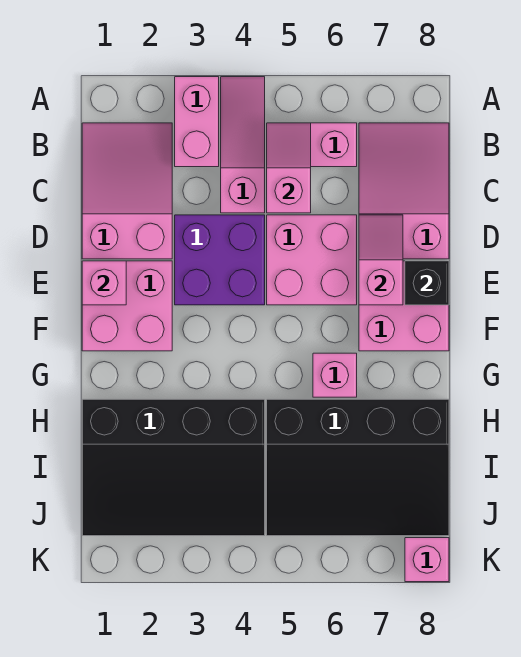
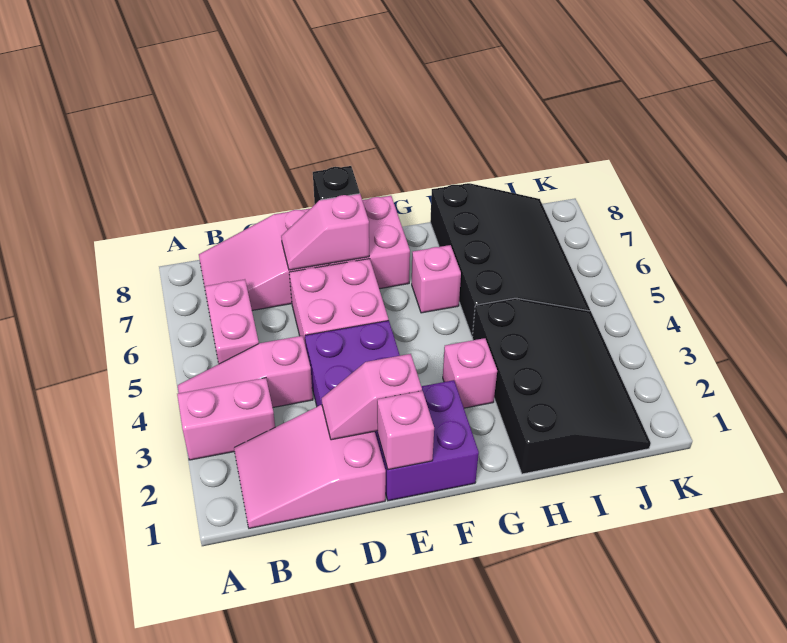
pink 1x2 slope [267,123,311,213] -> pink 1x2 slope moved to [322,354,422,440]
pink 2x2 brick [82,261,172,351] -> purple 2x2 brick [375,380,479,501]
pink 1x1 brick [405,538,449,582] -> pink 1x1 brick moved to [443,338,497,408]

